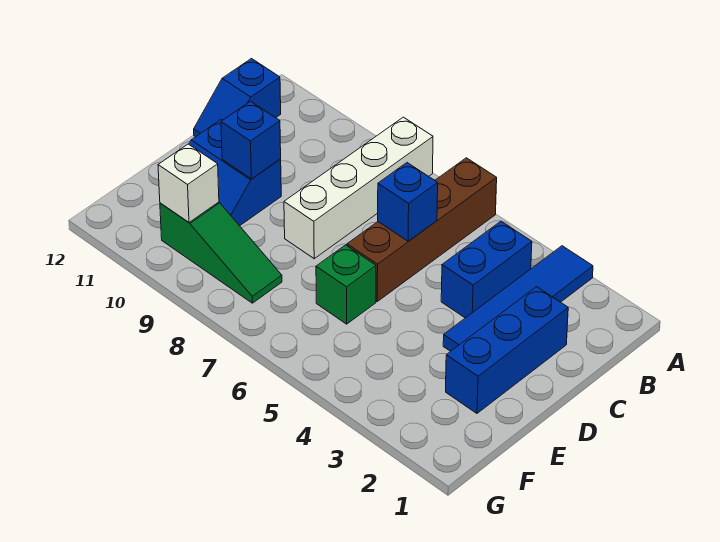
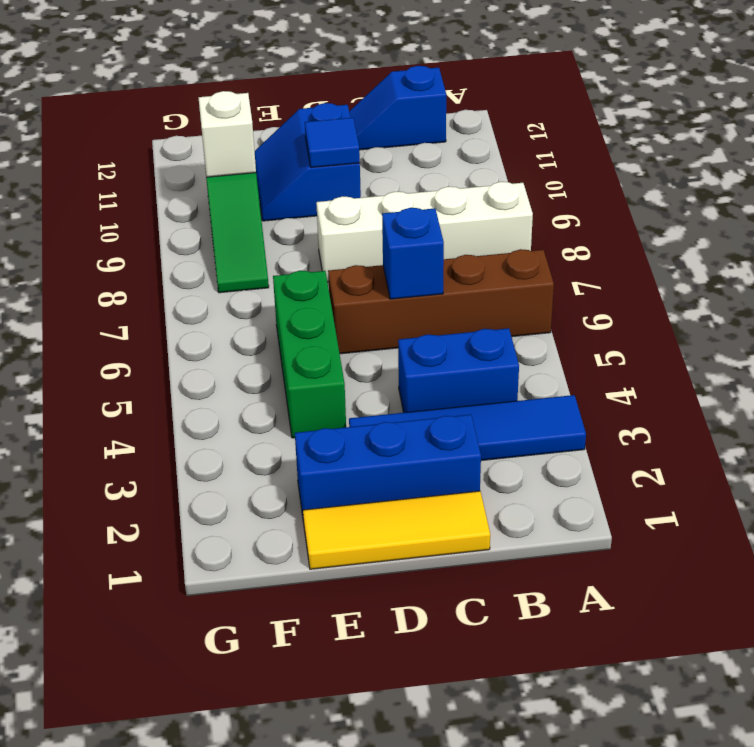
none -> yellow 1x3 tile [303,491,490,569]
blue 1x1 brick [221,101,281,179] -> blue 1x1 tile [305,118,360,168]
green 1x1 brick [316,245,376,324] -> green 1x3 brick [273,271,346,438]

